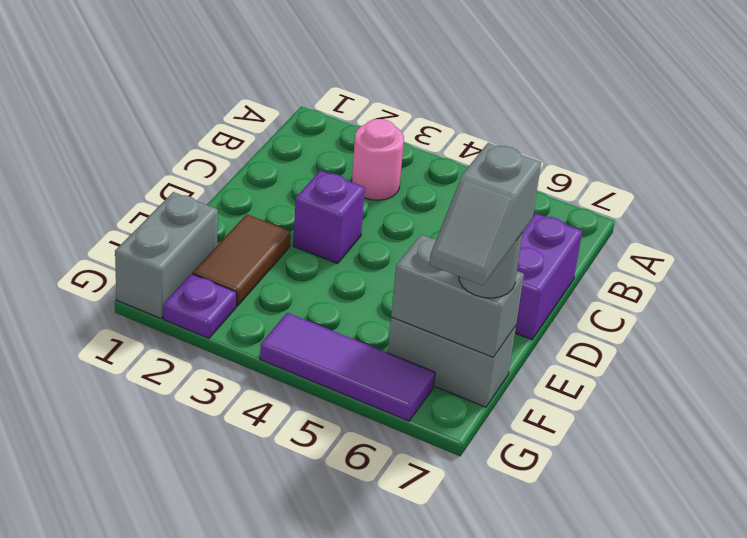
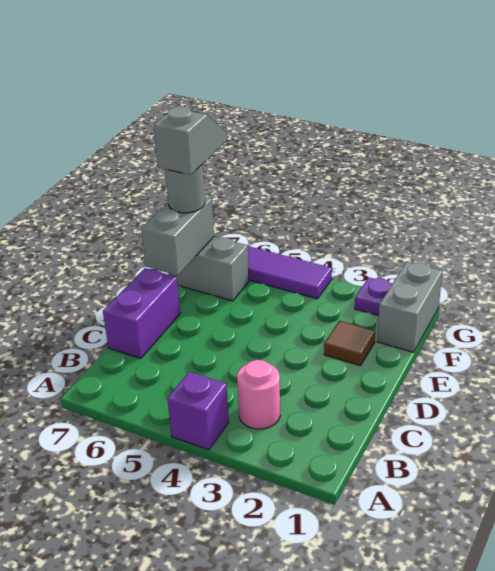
purple 1x1 brick [293,171,365,264] -> purple 1x1 brick moved to [167,372,229,450]
brown 1x2 tile [193,214,291,306] -> brown 1x1 tile [324,321,375,365]
grey 1x2 brick [391,235,524,357] -> grey 1x2 brick turned to [141,197,214,275]

